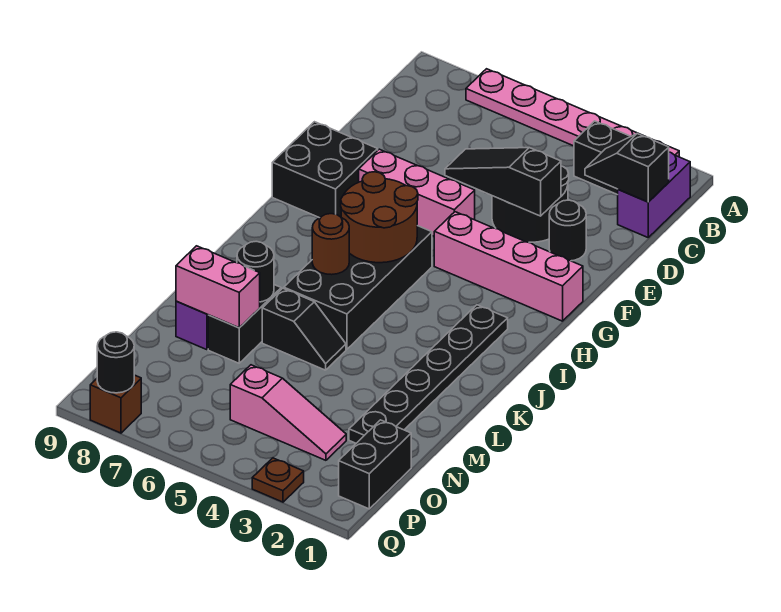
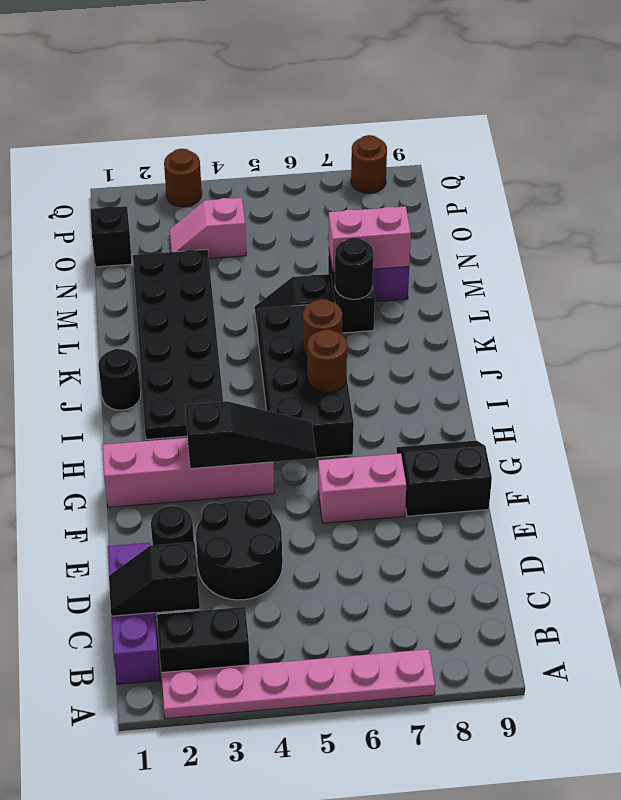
purple 1x2 brick [618,152,690,237] -> purple 1x3 brick [108,543,160,684]
black 1x2 slope [585,134,669,202] -> black 1x2 slope turned to [109,542,200,616]
black 1x3 slope [445,148,561,216] -> black 1x3 slope moved to [185,401,316,469]
pink 1x3 brick [359,149,475,236] -> pink 1x2 brick [318,453,406,523]
black 2x2 brick [272,122,378,218] -> black 2x2 slope [396,440,492,516]
brown 2x2 round brick [341,172,418,263] -> brown 1x1 round brick [307,329,347,393]
black 1x6 plate [349,305,508,443] -> black 2x6 plate [133,249,223,439]
black 1x2 brick [339,420,411,509] -> black 1x1 brick [90,206,132,267]
pink 1x3 slope [230,365,346,460] -> pink 1x2 slope [169,198,246,258]
brown 1x1 plate [252,458,304,502] -> brown 1x1 round brick [164,149,202,207]
brown 1x1 brick [90,375,141,433] -> brown 1x1 round brick [351,135,387,193]
black 1x1 round brick [97,332,134,393] -> black 1x1 round brick moved to [99,349,141,410]

